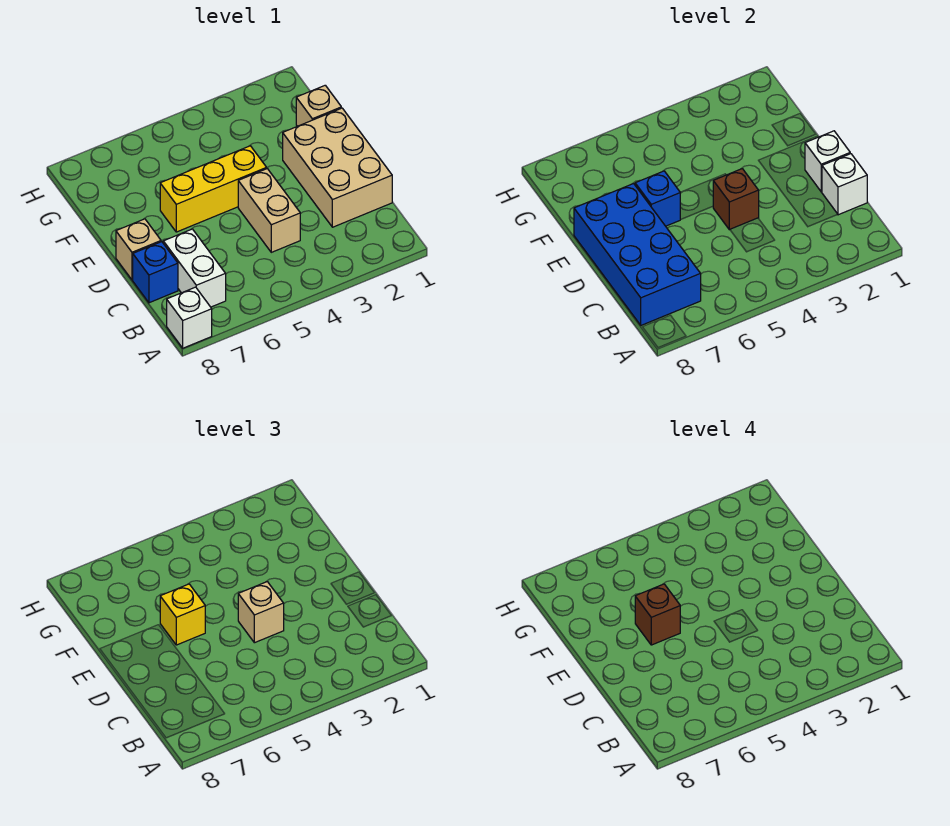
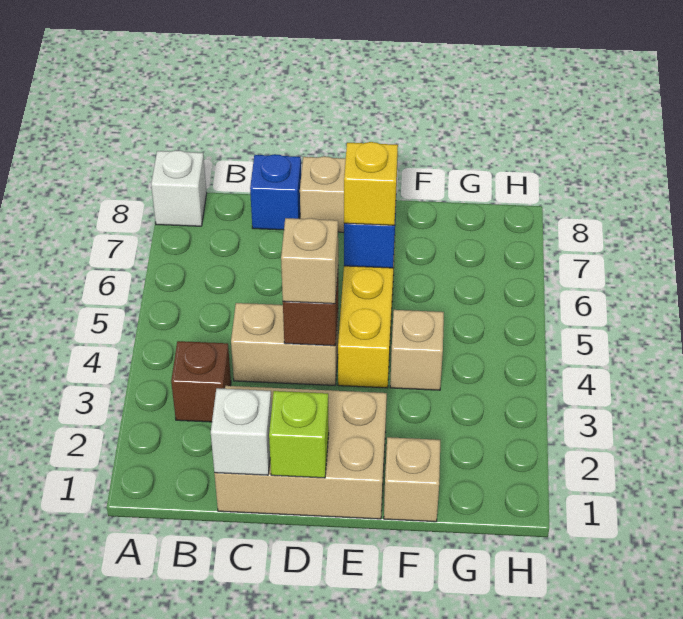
white 1x2 brick [163,229,226,307] -> none
blue 2x4 brick [574,184,701,325] -> none
white 1x1 brick [805,131,850,192] -> lime 1x1 brick [269,391,329,478]
brown 1x1 brick [635,584,680,645] -> brown 1x1 brick moved to [171,341,231,422]
none -> tan 1x1 brick [390,310,444,390]

